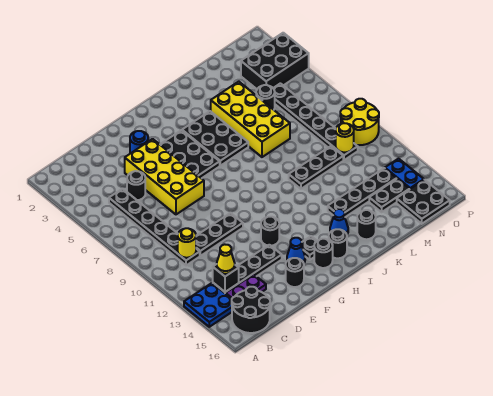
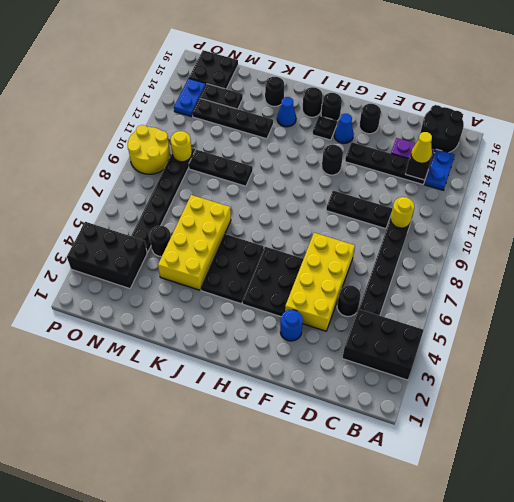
none -> black 2x3 brick [342,309,424,380]
blue 2x2 plate [184,283,232,327] -> blue 1x2 plate [424,149,455,190]

